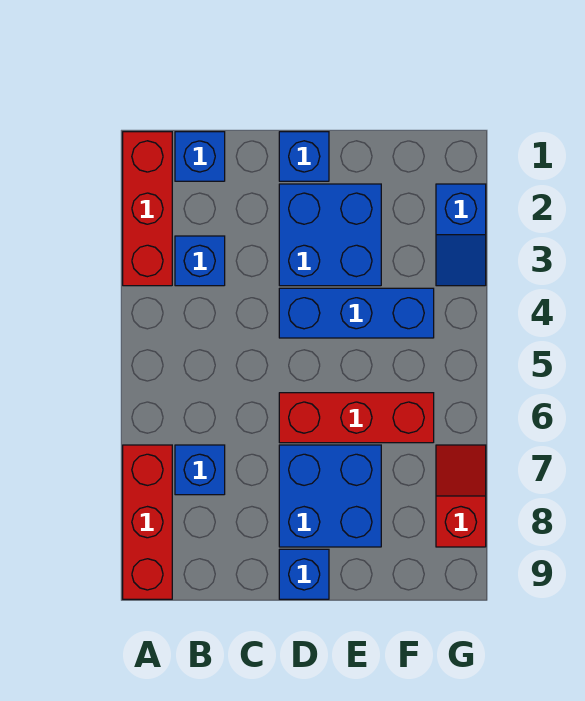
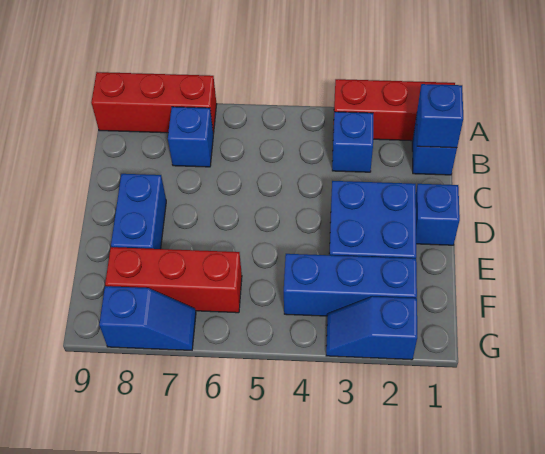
blue 1x3 brick [279,288,434,338] -> blue 1x3 brick turned to [284,254,417,316]
red 1x3 brick [279,393,434,443] -> red 1x3 brick turned to [105,247,242,313]
blue 2x2 brick [279,445,381,547] -> blue 1x2 brick [111,174,166,249]
blue 1x1 brick [279,549,329,599] -> blue 1x1 brick moved to [417,84,463,148]
red 1x2 slope [436,445,486,547] -> blue 1x2 slope [99,286,196,350]

